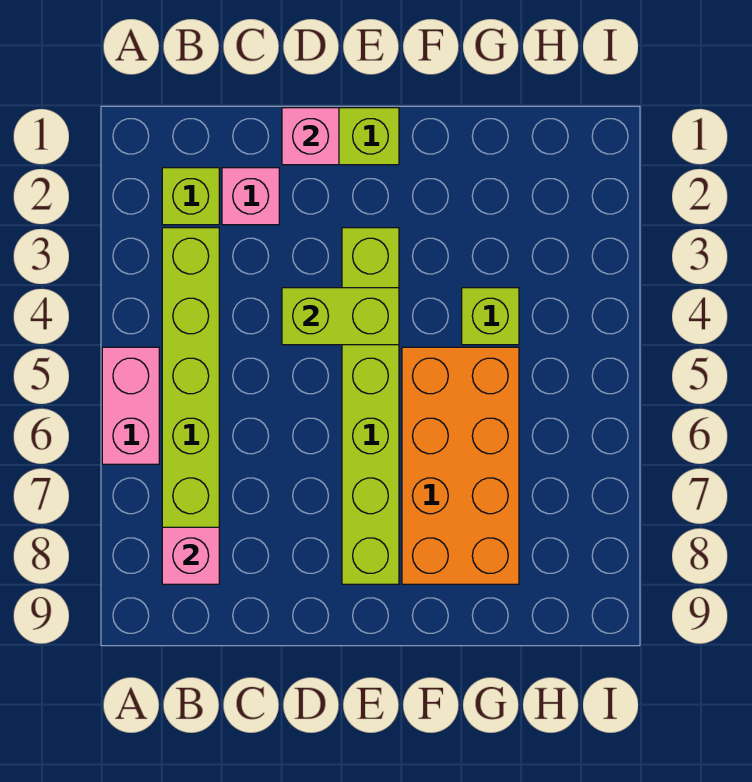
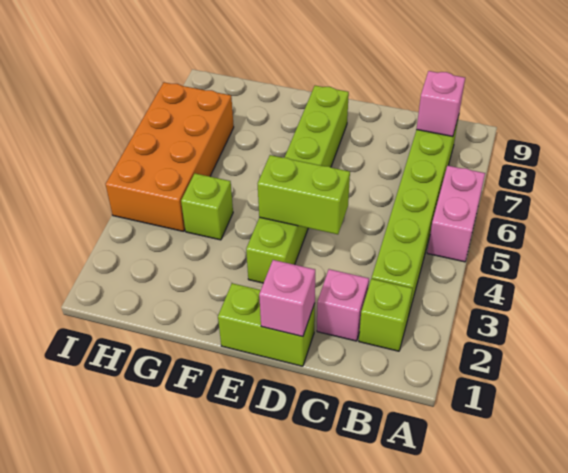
orange 2x4 brick [402,347,519,584] -> orange 2x4 brick moved to [106,82,234,231]

